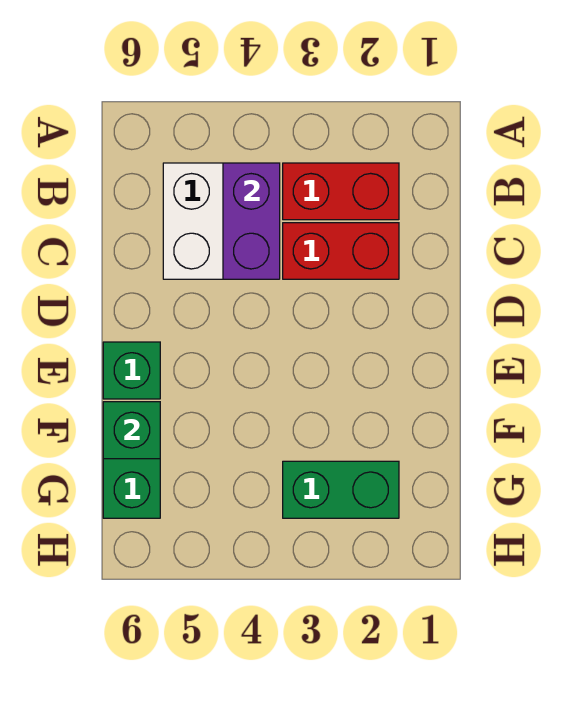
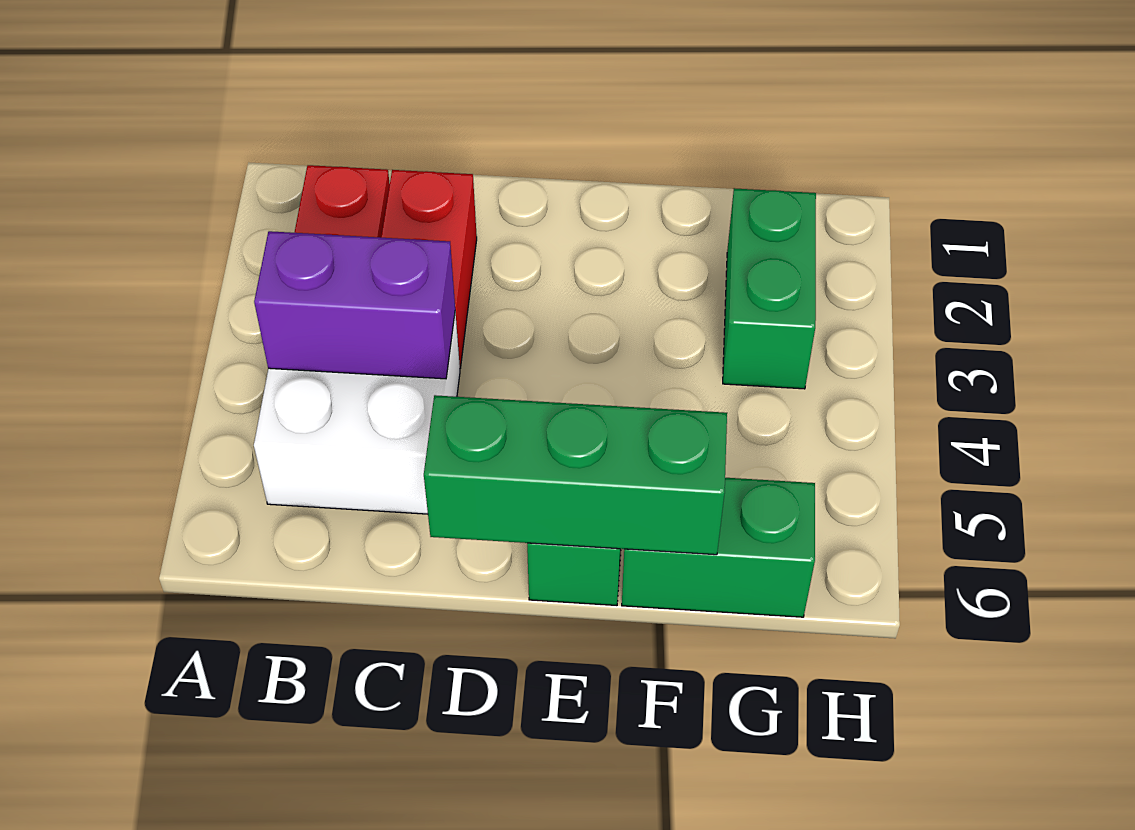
green 1x1 brick [103,402,160,459] -> green 1x3 brick [424,395,727,555]

